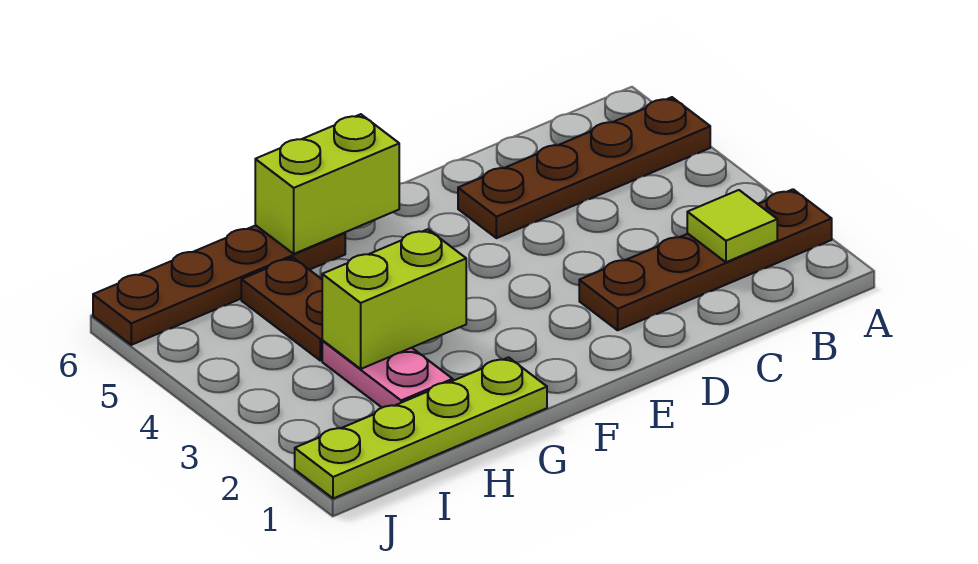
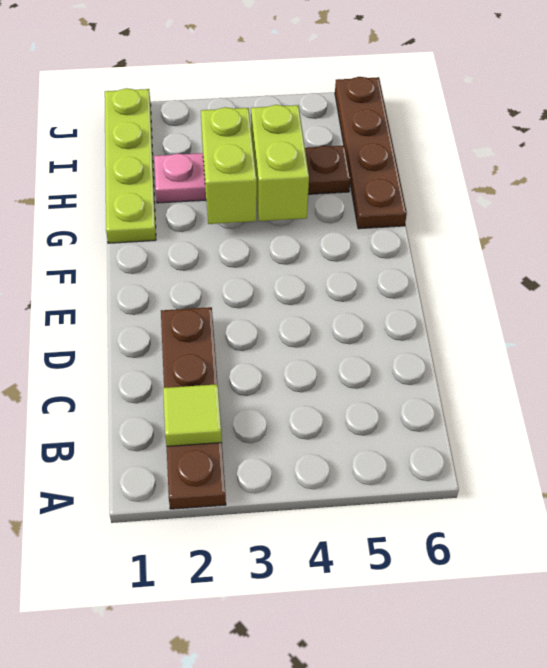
brown 1x4 plate [458,97,710,238] -> none
lime 1x2 brick [255,114,399,254] -> lime 1x2 brick moved to [251,105,309,221]

